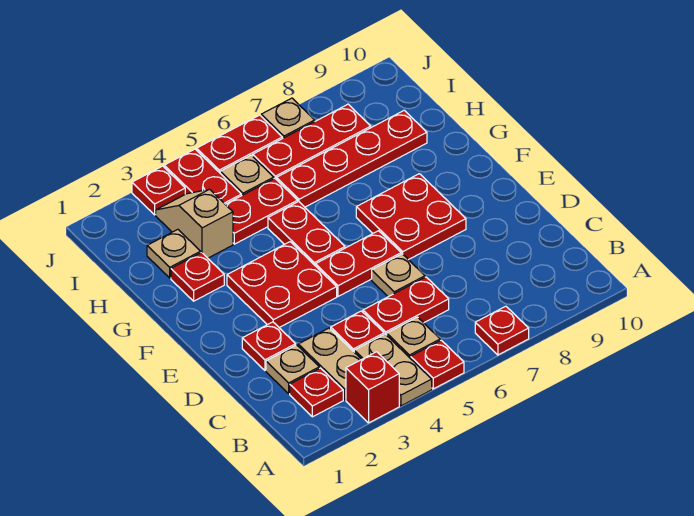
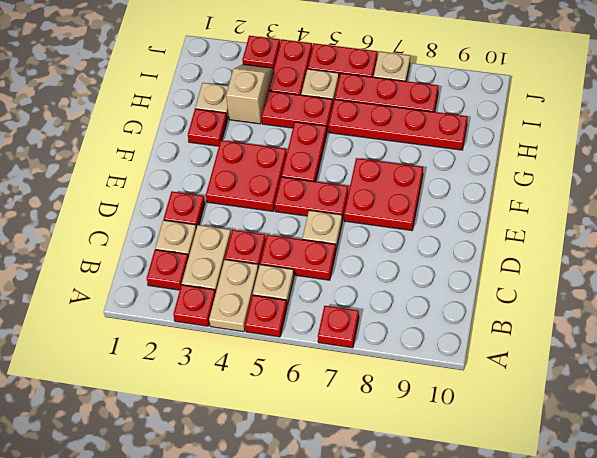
red 1x1 brick [346,352,399,423] -> red 1x1 plate [173,285,216,326]

